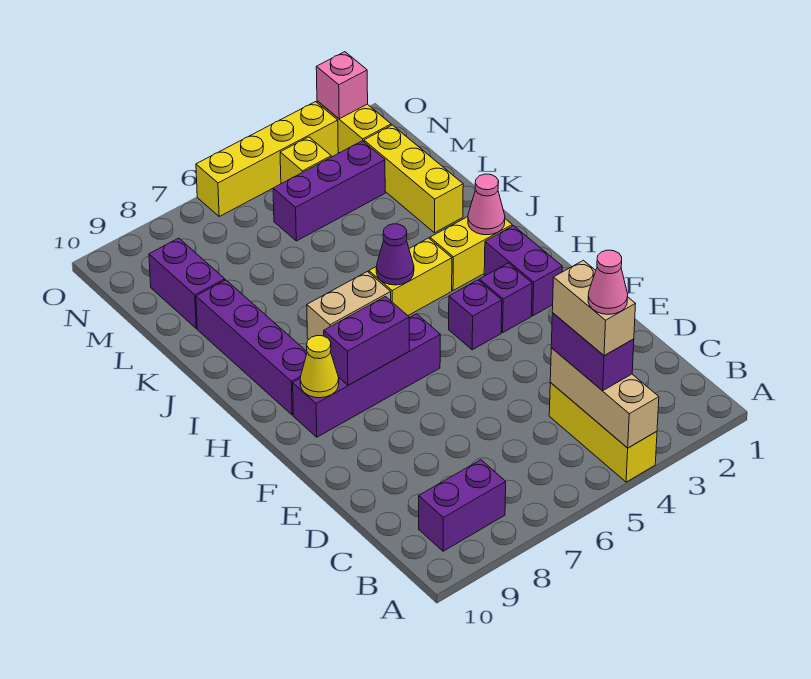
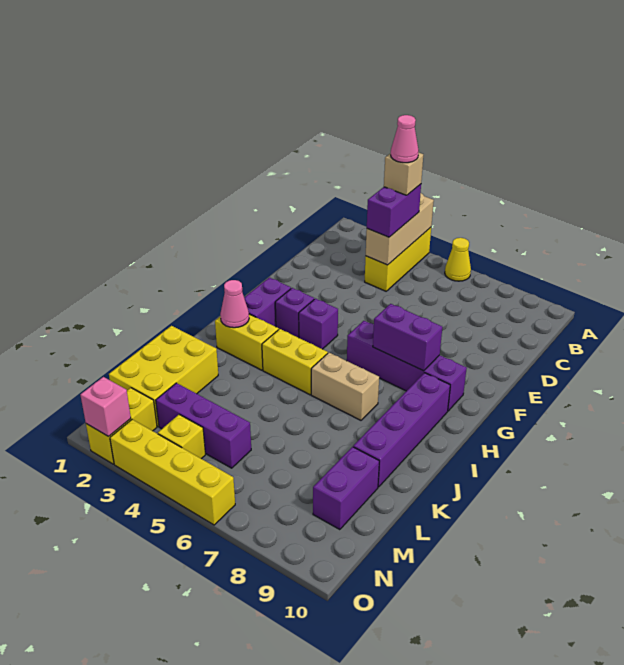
tan 1x2 brick [552,260,635,356] -> tan 1x1 brick [384,152,423,195]
purple 1x2 brick [419,460,506,551] -> none
yellow 1x1 cone [300,335,339,398] -> yellow 1x1 cone moved to [445,238,471,281]
purple 1x1 cone [376,224,414,285] -> none
yellow 1x3 brick [364,125,463,233] -> yellow 2x3 brick [109,326,218,426]

